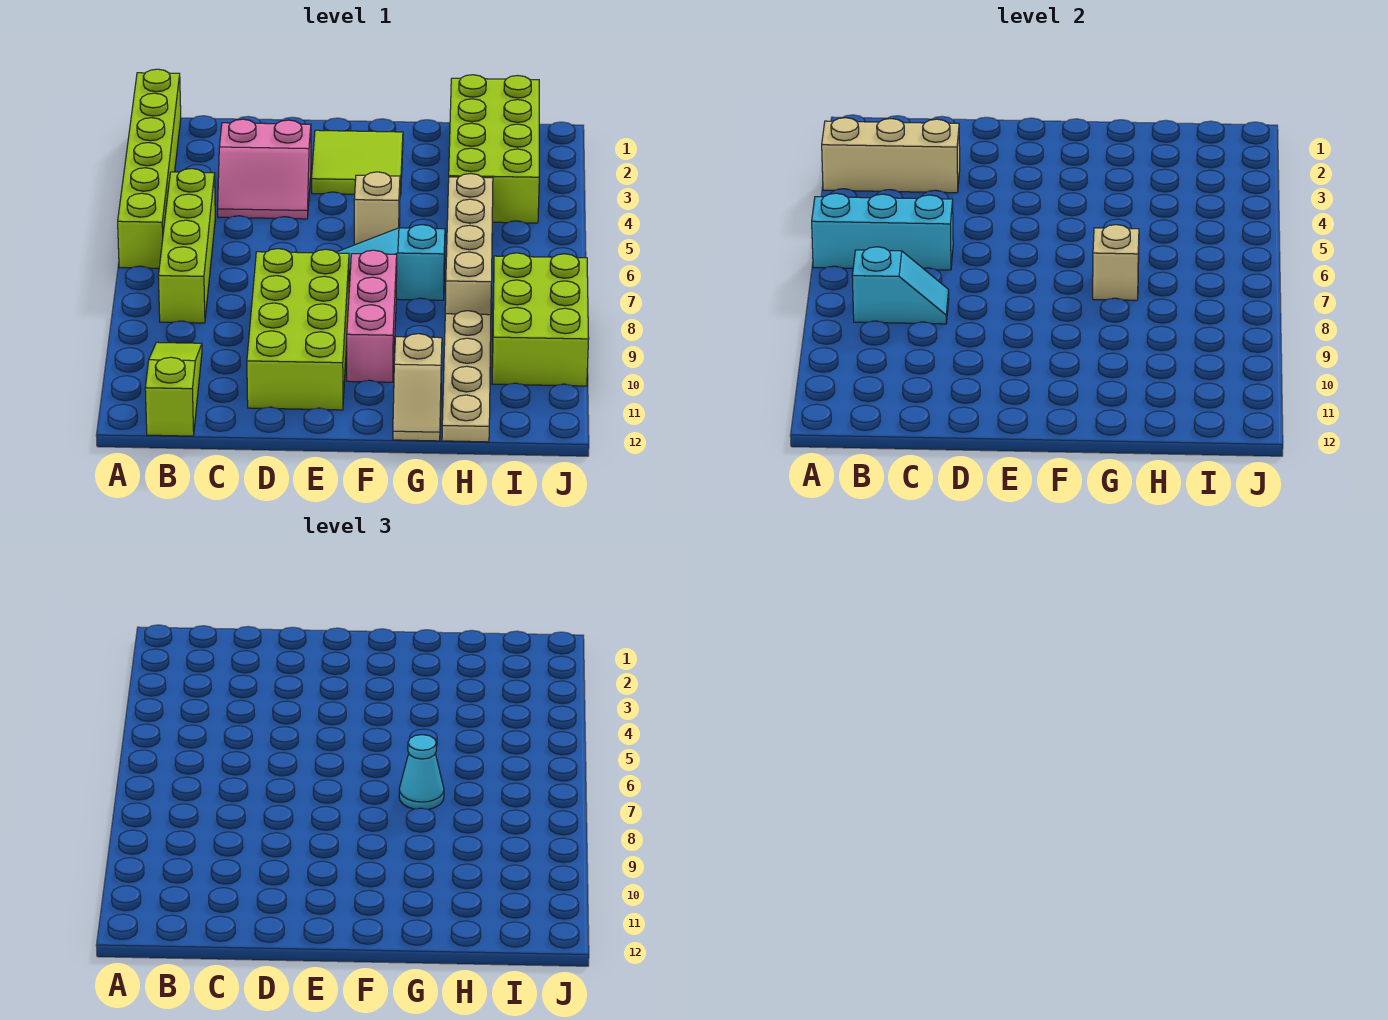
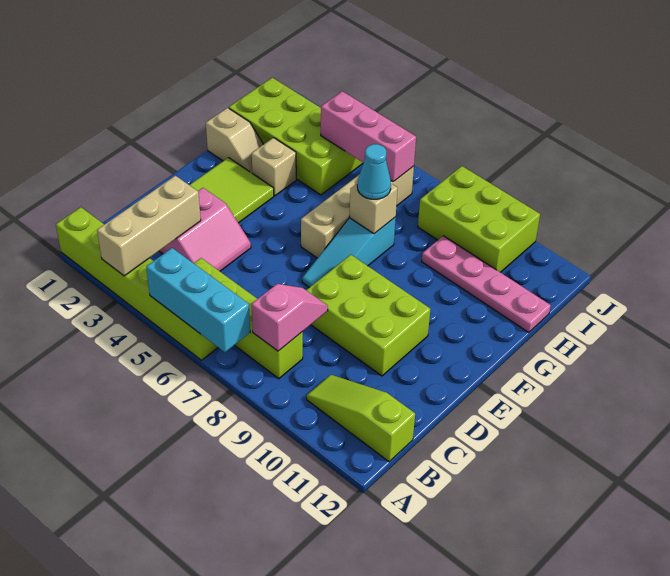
cyan 1x3 brick [812,193,953,270] -> cyan 1x3 brick turned to [146,248,250,352]
cyan 1x2 slope [852,247,949,324] -> pink 1x2 slope [251,284,328,351]
lime 2x4 brick [247,249,349,410] -> lime 2x3 brick [307,255,430,376]
tan 1x1 brick [354,172,400,245] -> tan 1x1 brick moved to [252,138,296,196]
pink 1x3 brick [347,250,397,382] -> pink 1x3 brick moved to [321,91,416,182]
tan 1x2 slope [393,334,442,441] -> tan 1x2 slope moved to [206,108,264,173]
tan 1x4 brick [445,174,493,315] -> tan 1x4 brick turned to [301,166,414,258]
tan 1x4 plate [442,311,491,442] -> pink 1x4 plate [422,236,551,333]

